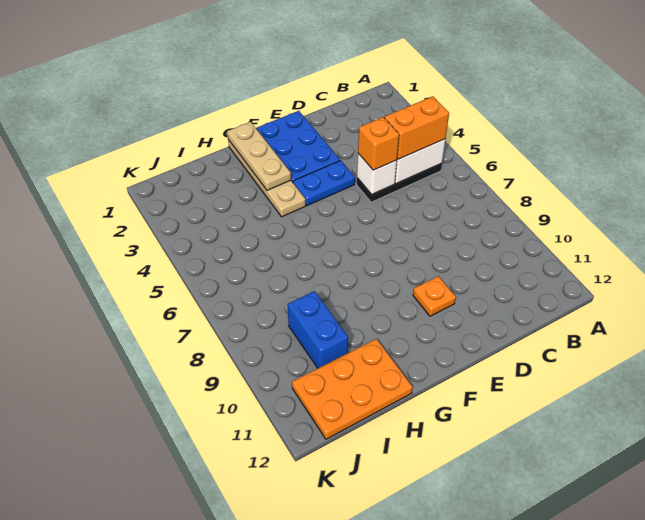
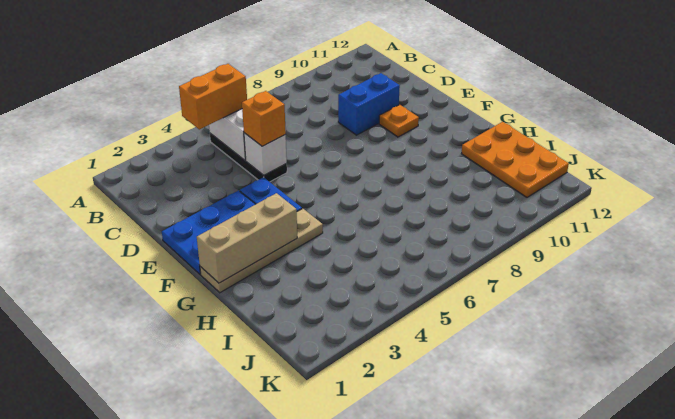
orange 1x2 brick [385,96,449,159] -> orange 1x2 brick turned to [179,64,247,129]
tan 1x3 plate [227,122,291,190] -> tan 1x3 brick [197,193,297,283]
blue 1x2 brick [287,291,348,368] -> blue 1x2 brick moved to [338,73,400,135]

